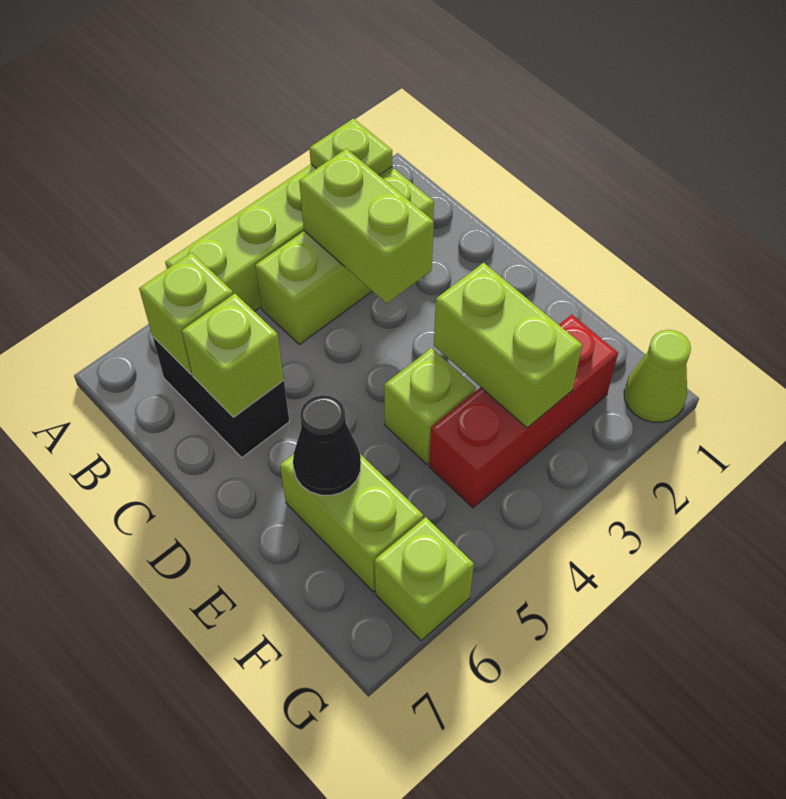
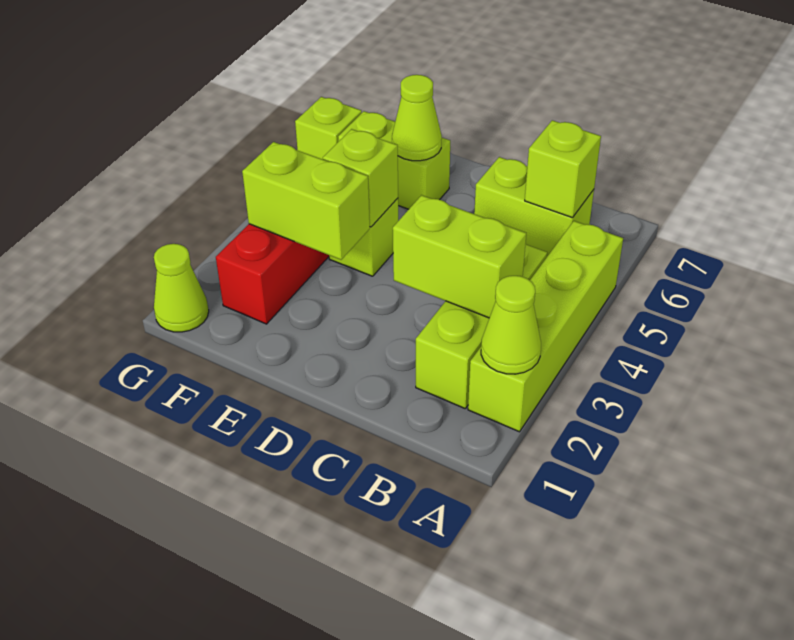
lime 1x1 plate [309,119,392,175] -> lime 1x1 cone [481,276,541,374]
black 1x2 brick [153,337,289,458] -> lime 1x2 brick [474,157,594,256]
lime 1x1 brick [182,294,284,417] -> lime 1x1 brick moved to [323,129,398,227]
black 1x1 cone [293,395,361,495] -> lime 1x1 cone [392,75,442,161]

